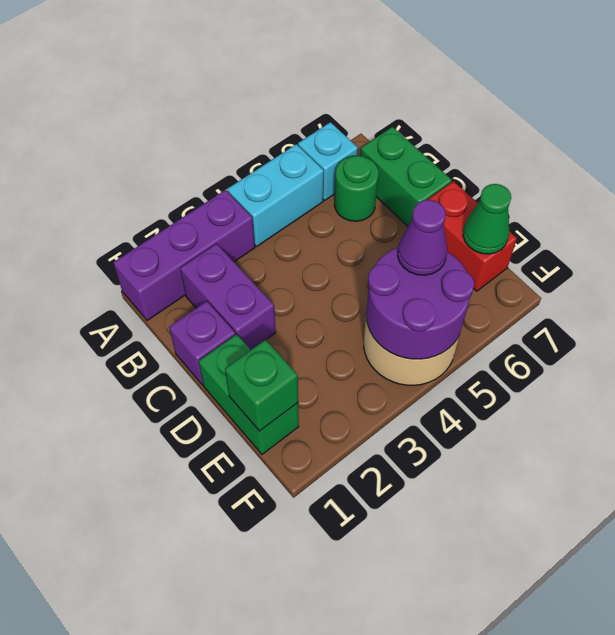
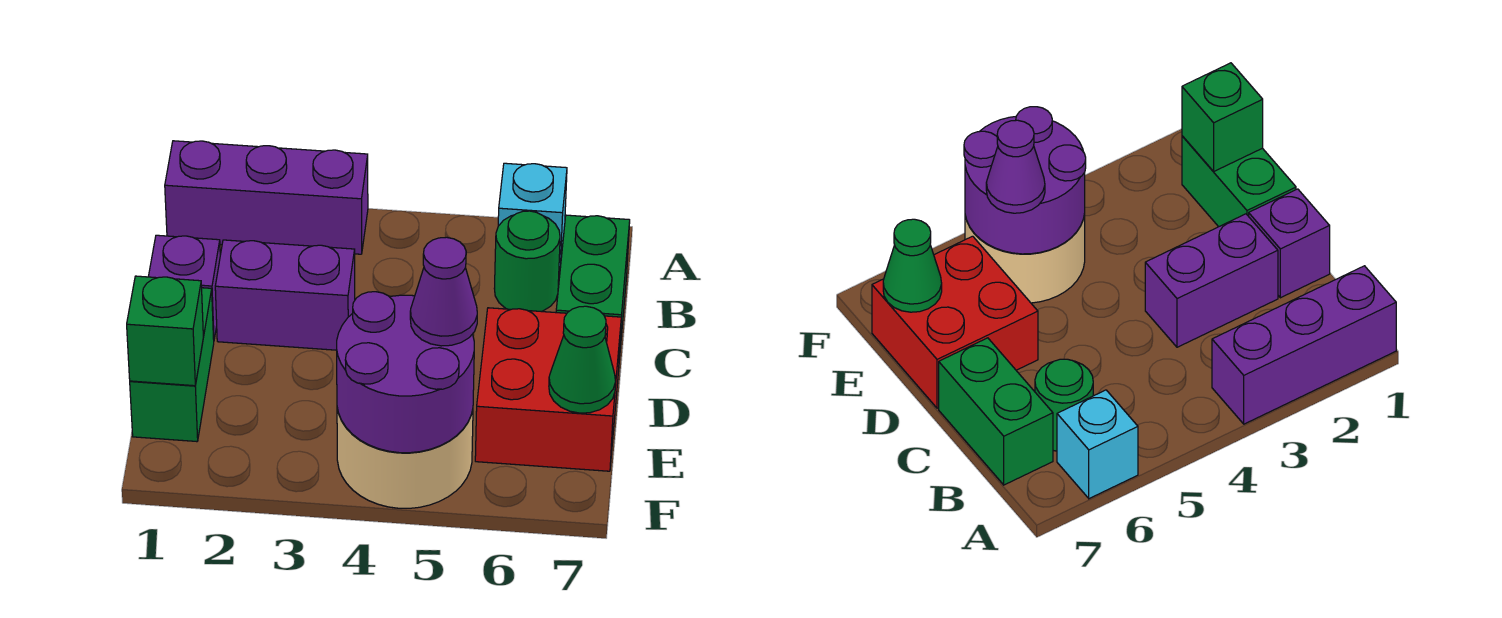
cyan 1x2 brick [227,144,324,246] -> none
purple 1x2 brick [180,244,276,350] -> purple 1x2 brick turned to [215,240,355,350]
red 1x2 brick [427,181,517,291] -> red 2x2 brick [475,308,621,471]

